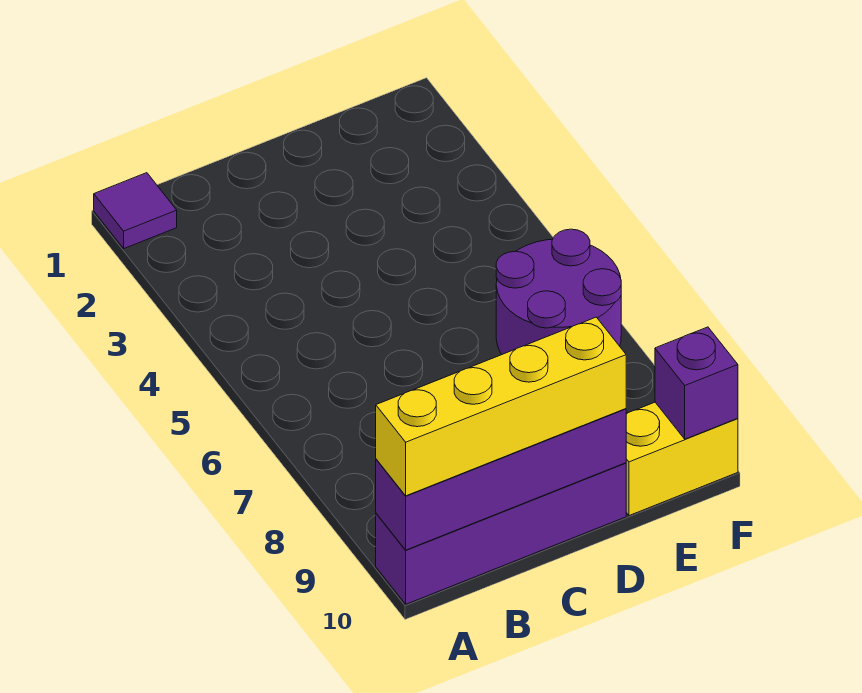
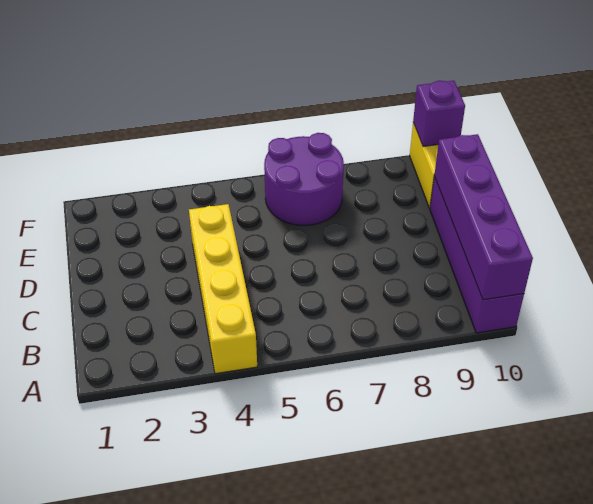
purple 1x1 tile [94,173,177,248] -> none
yellow 1x4 brick [376,317,626,496] -> yellow 1x4 brick moved to [189,204,257,374]

